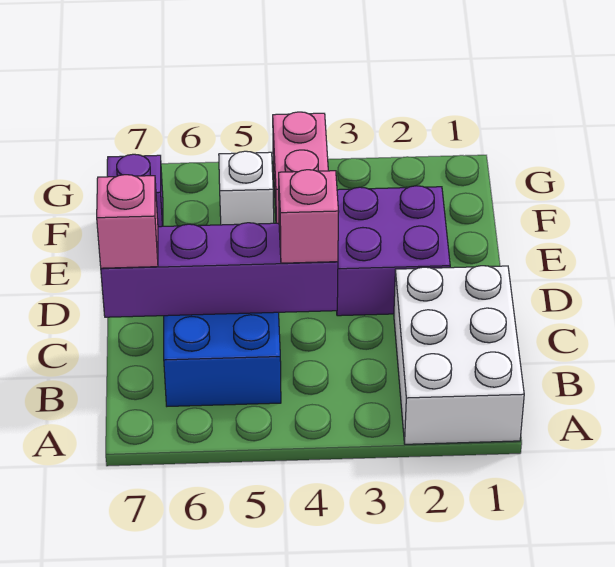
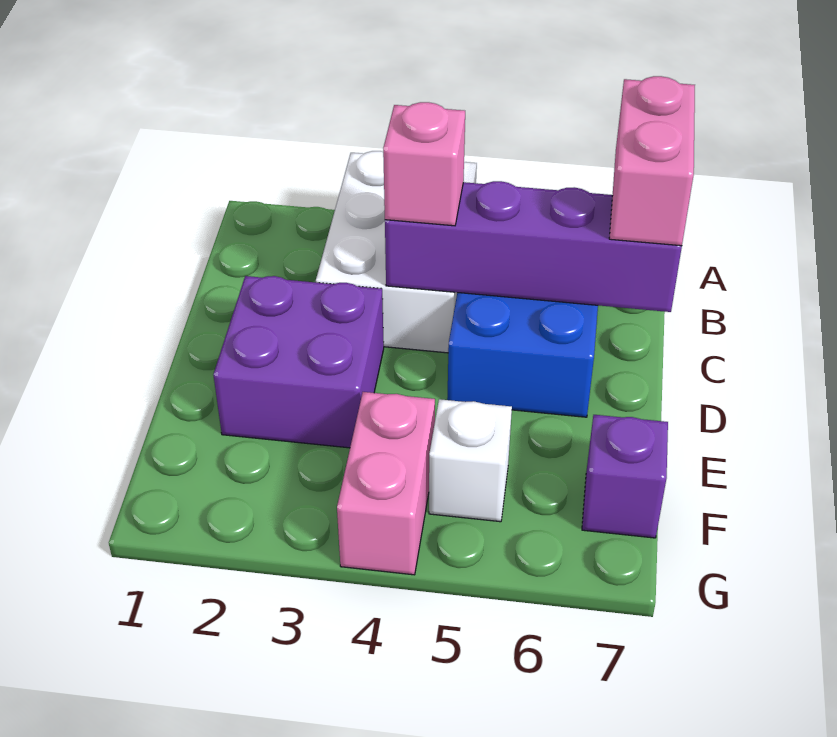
white 2x3 brick [394,266,524,444] -> white 2x3 brick moved to [316,151,477,353]
pink 1x1 brick [97,175,158,268] -> pink 1x2 brick [609,76,695,246]

